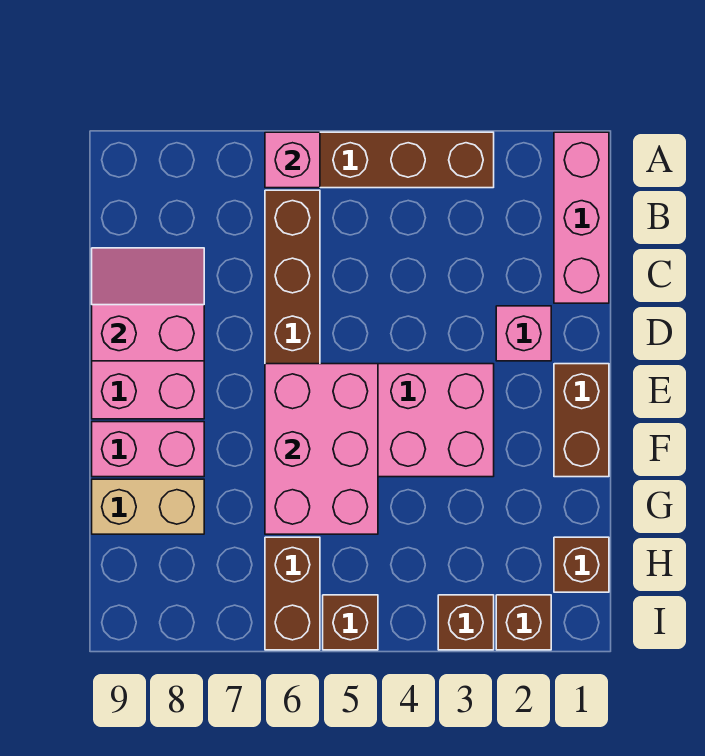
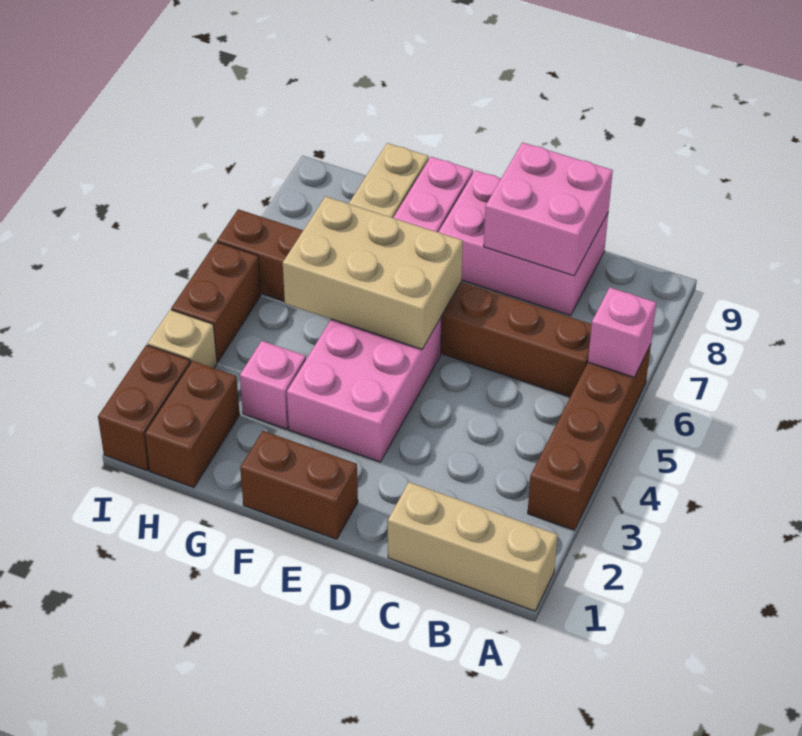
pink 1x3 brick [554,132,609,303] -> tan 1x3 brick [388,482,558,611]
pink 2x2 slope [92,248,204,361] -> pink 2x2 brick [484,142,613,276]
pink 1x1 brick [496,306,551,361] -> pink 1x1 brick moved to [240,341,306,429]
pink 2x3 brick [265,364,378,534] -> tan 2x3 brick [283,197,463,349]
brown 1x1 brick [554,537,609,592] -> brown 1x2 brick [145,361,240,488]
brown 1x1 brick [496,595,551,650] -> brown 1x2 brick [98,345,190,471]
brown 1x1 brick [438,595,494,650] -> tan 1x1 brick [147,310,217,368]
brown 1x1 brick [323,595,378,650] -> brown 1x2 brick [171,242,261,362]

